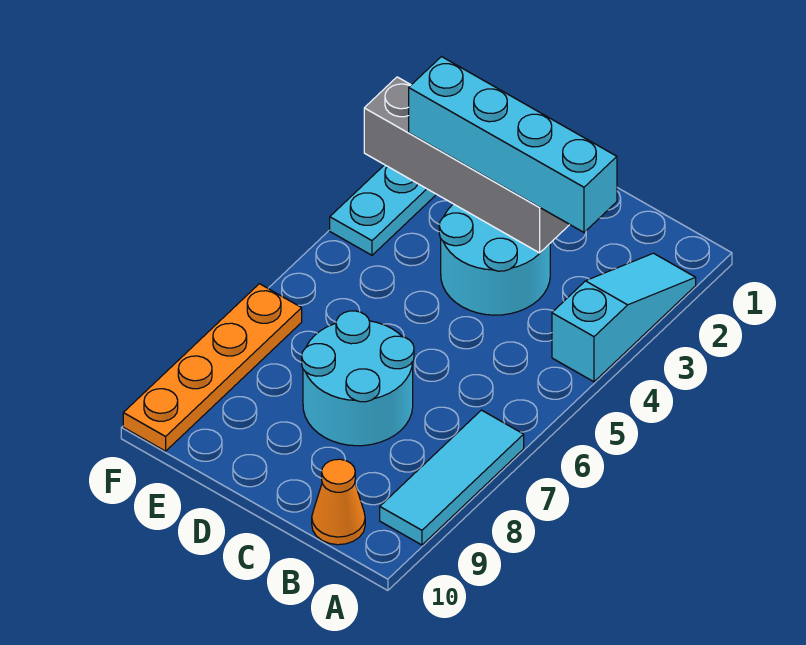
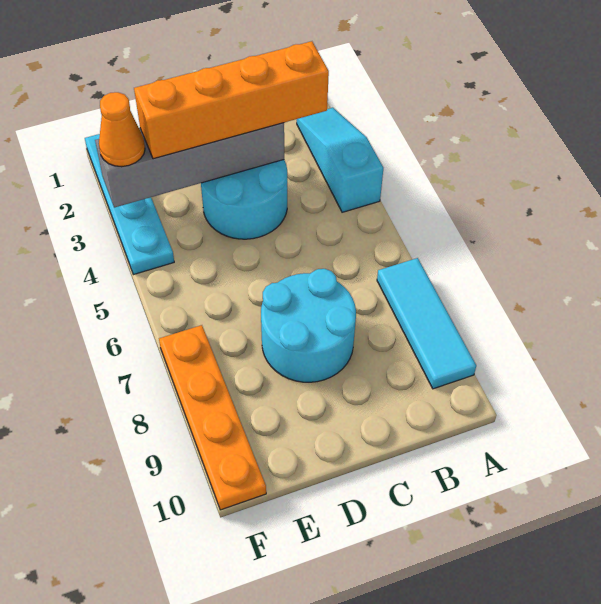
cyan 1x4 brick [409,57,617,232] -> orange 1x4 brick [134,41,329,159]
orange 1x1 cone [312,459,365,545] -> orange 1x1 cone moved to [99,92,145,167]

